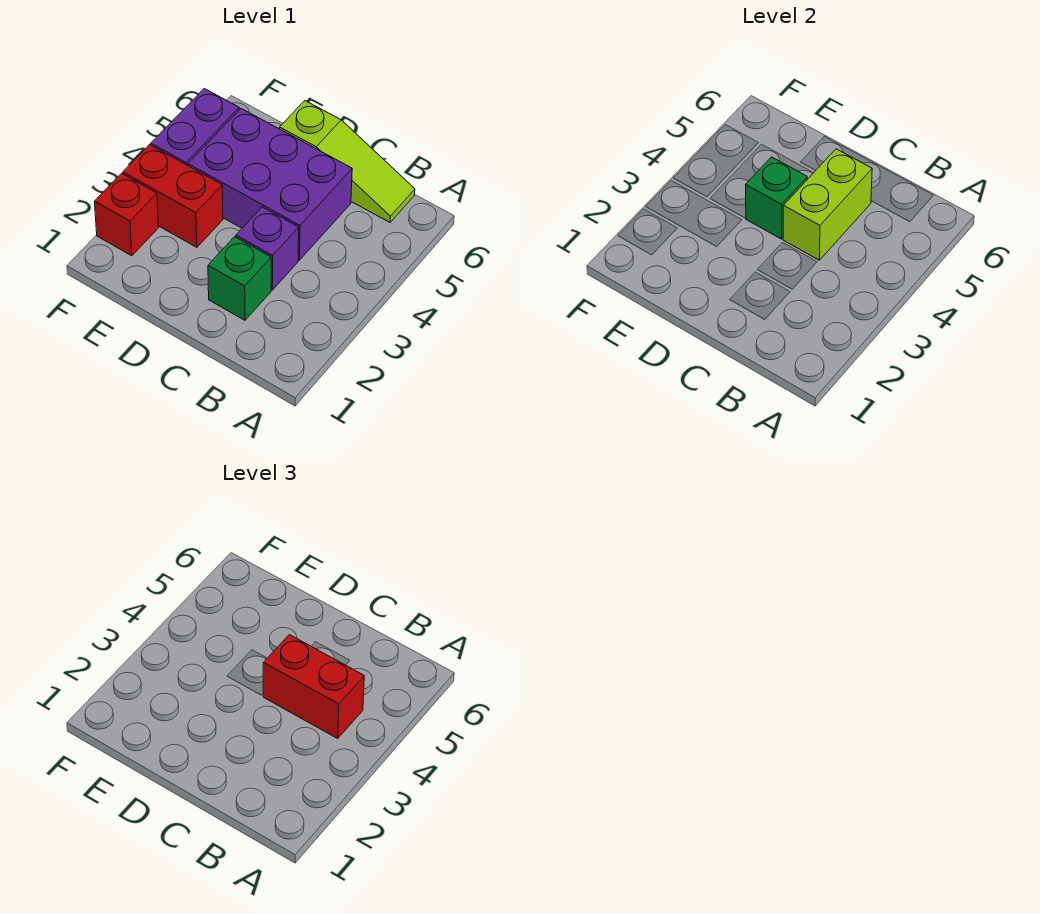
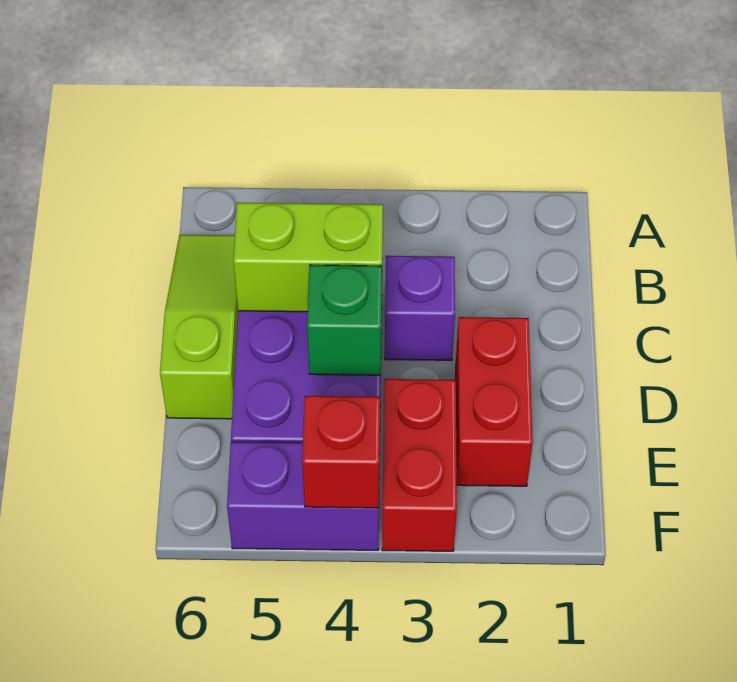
red 1x2 brick [263,635,364,738] -> red 1x2 brick moved to [456,317,533,486]
green 1x1 brick [208,237,271,320] -> none
red 1x1 brick [94,173,158,256] -> red 1x1 brick moved to [302,396,380,508]

